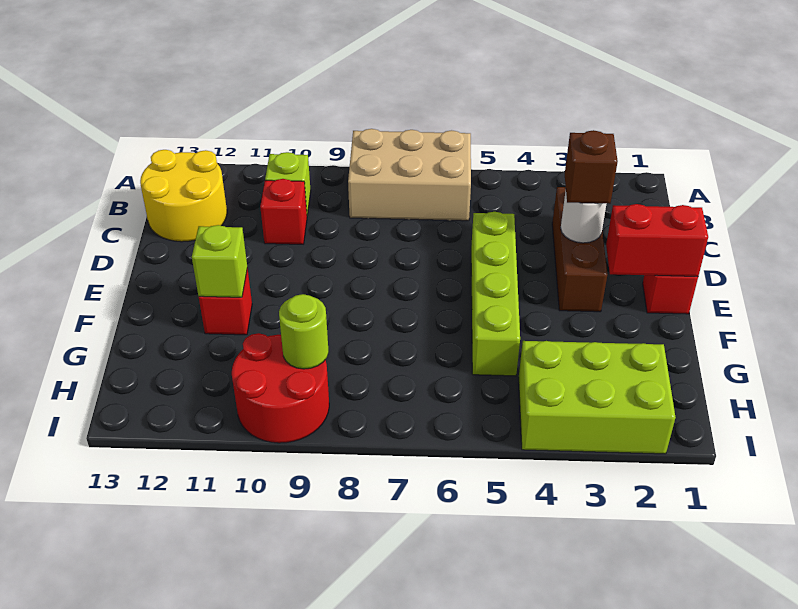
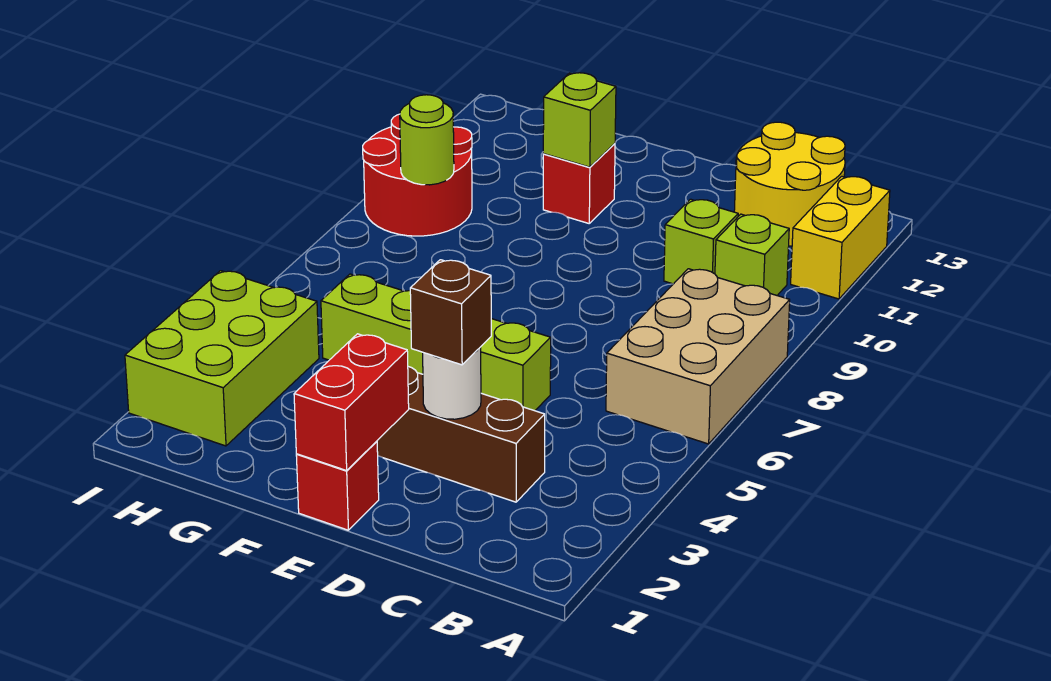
none -> yellow 1x2 brick [791,176,890,299]
red 1x1 brick [260,179,307,244] -> lime 1x1 brick [664,199,738,284]

